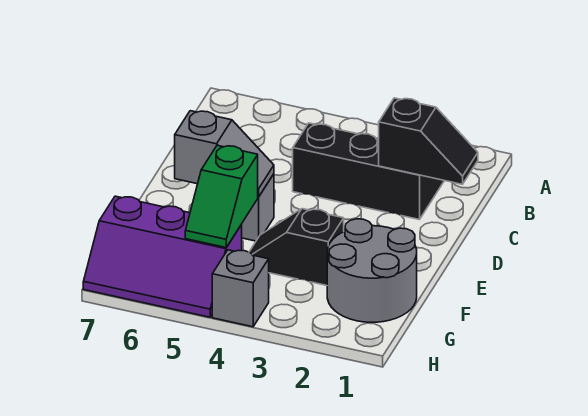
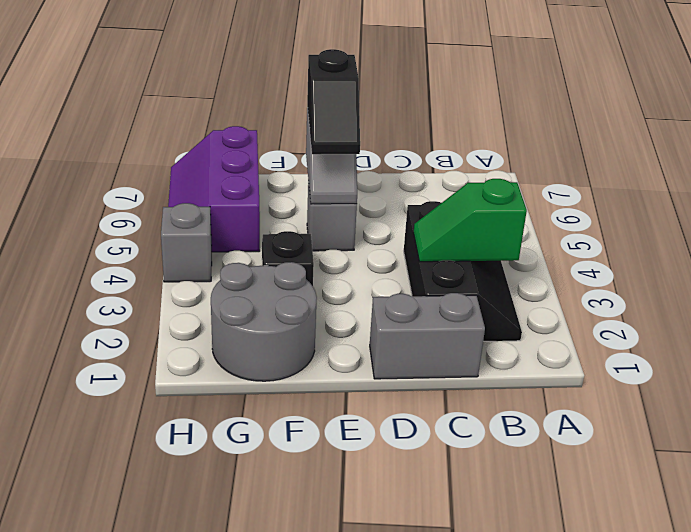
none -> grey 1x2 brick [370,293,485,379]
black 1x2 slope [379,98,478,184] -> black 1x2 slope moved to [307,49,360,154]
green 1x2 slope [185,145,258,247] -> green 1x2 slope moved to [413,179,527,262]

